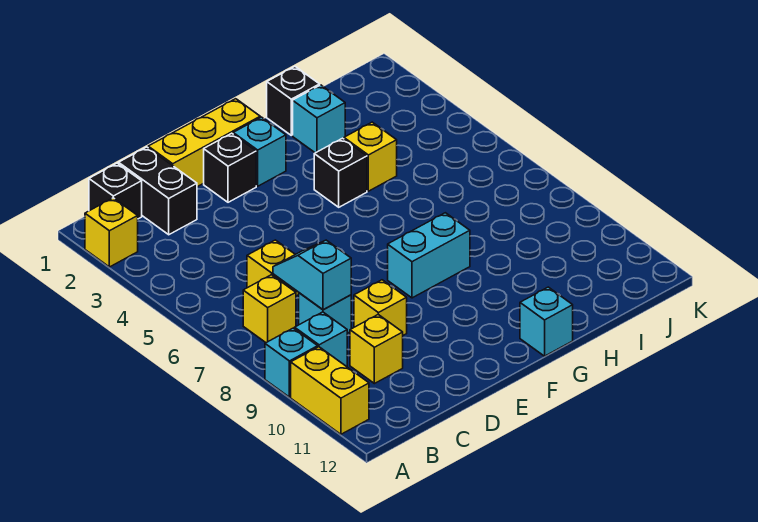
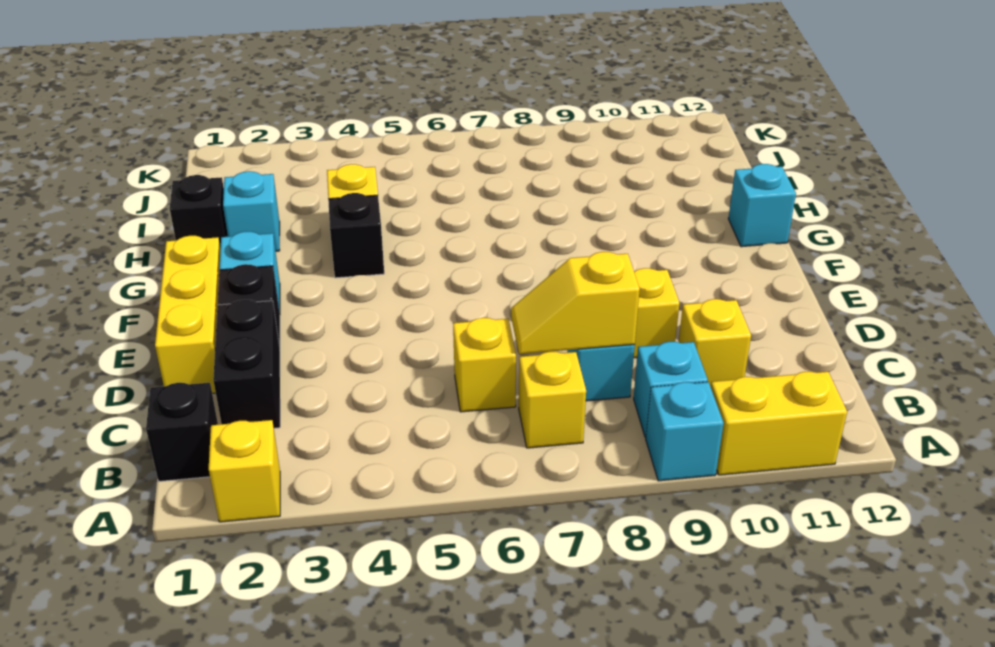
black 1x2 brick [119,147,197,235] -> black 1x2 brick turned to [213,300,280,428]
cyan 1x2 slope [273,240,351,310] -> yellow 1x2 slope [511,252,640,354]
cyan 1x2 brick [388,213,470,298] -> none

